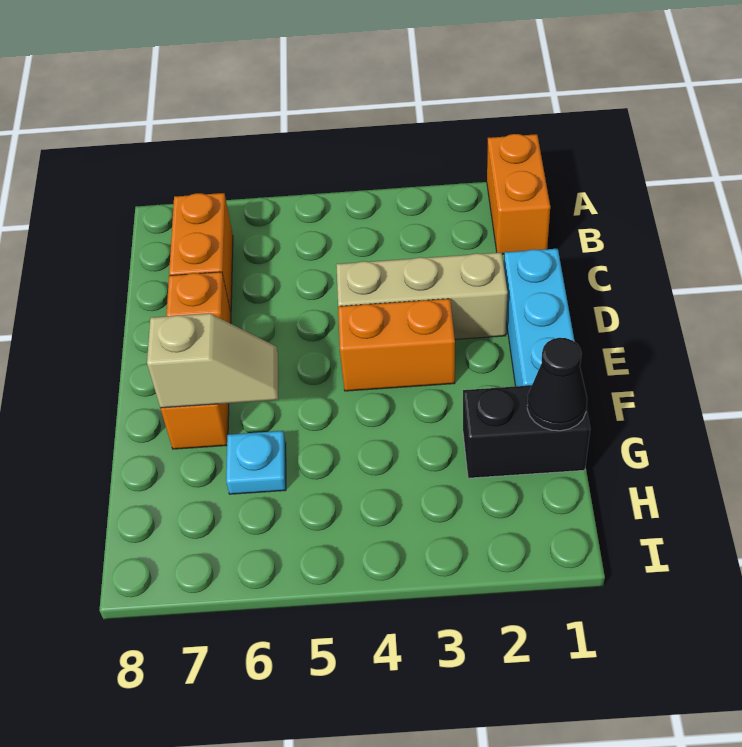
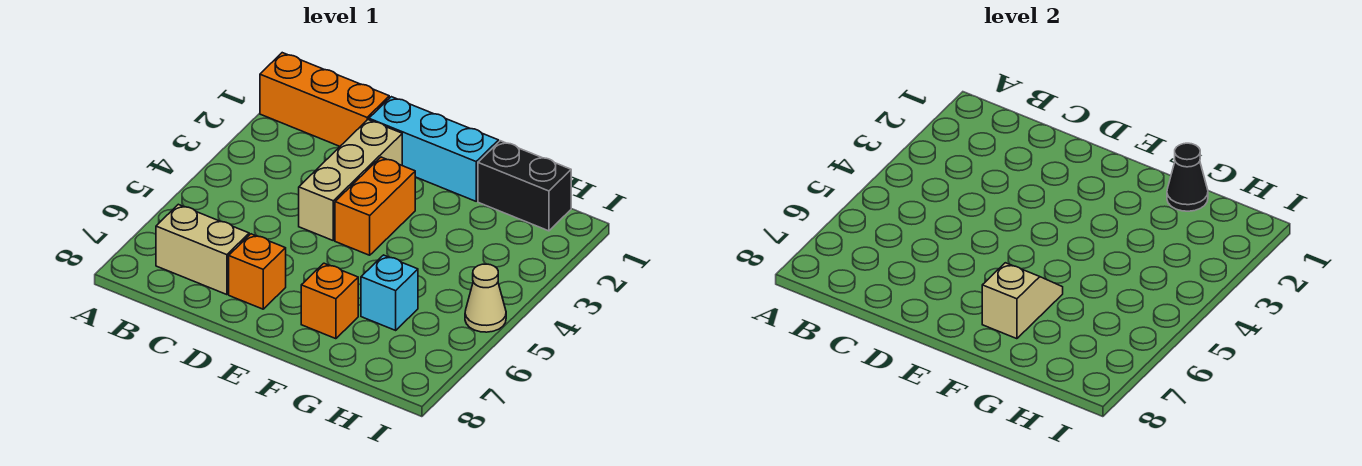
orange 1x2 brick [487,134,550,254] -> orange 1x3 brick [260,53,389,146]
orange 1x2 brick [169,193,233,312] -> tan 1x2 brick [156,204,249,295]
black 1x2 brick [463,385,590,478] -> black 1x2 brick turned to [478,141,571,231]
cyan 1x1 plate [226,431,286,494] -> cyan 1x1 brick [361,255,418,330]
none -> tan 1x1 cone [465,264,506,332]

